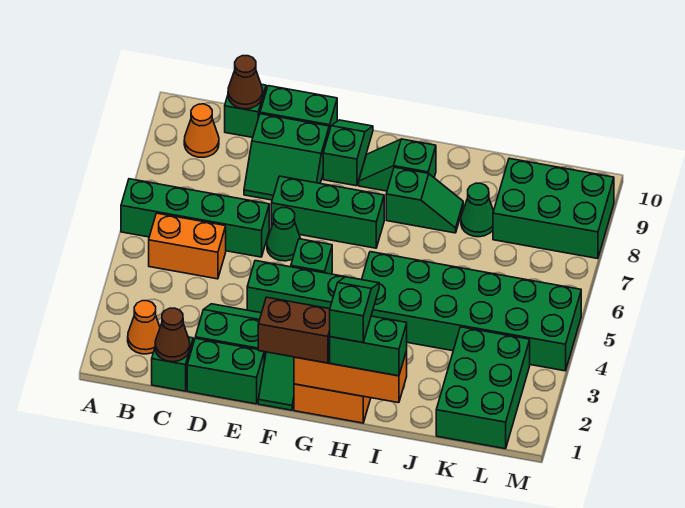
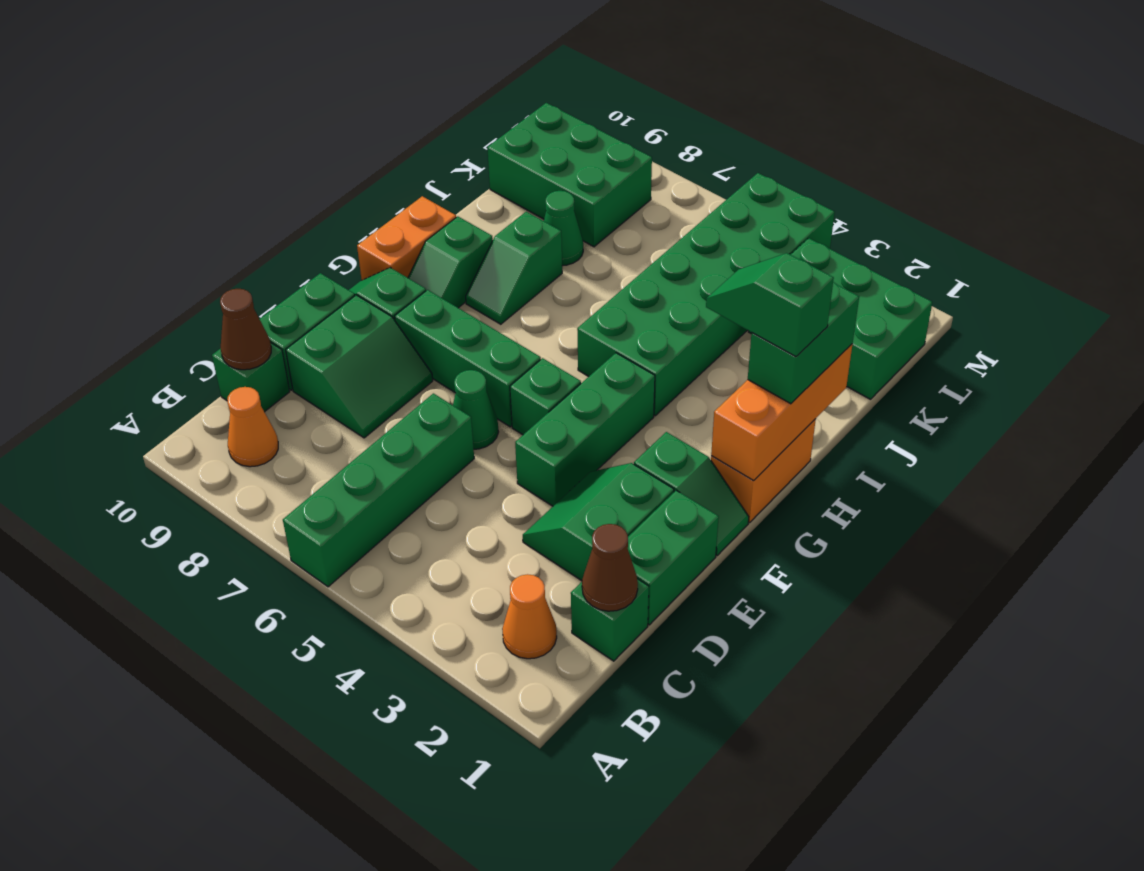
orange 1x2 brick [149,213,226,279] -> orange 1x2 brick moved to [357,196,456,280]
green 1x3 brick [271,176,384,248] -> green 1x3 brick turned to [395,290,541,427]
brown 1x2 brick [258,297,330,363] -> none
green 1x2 slope [386,167,463,233] -> green 1x2 slope turned to [466,212,562,324]
green 2x3 brick [493,158,614,259] -> green 2x3 brick turned to [487,103,652,247]

